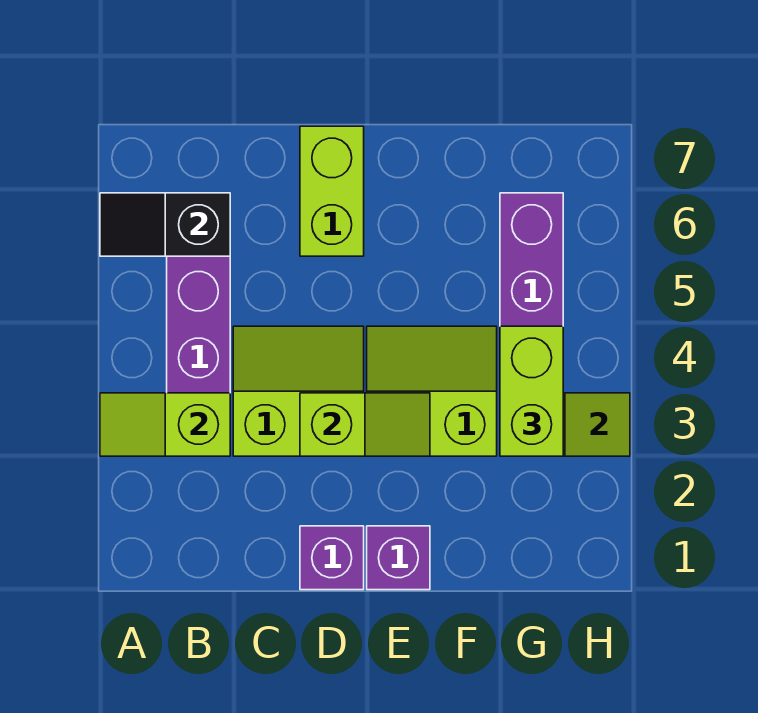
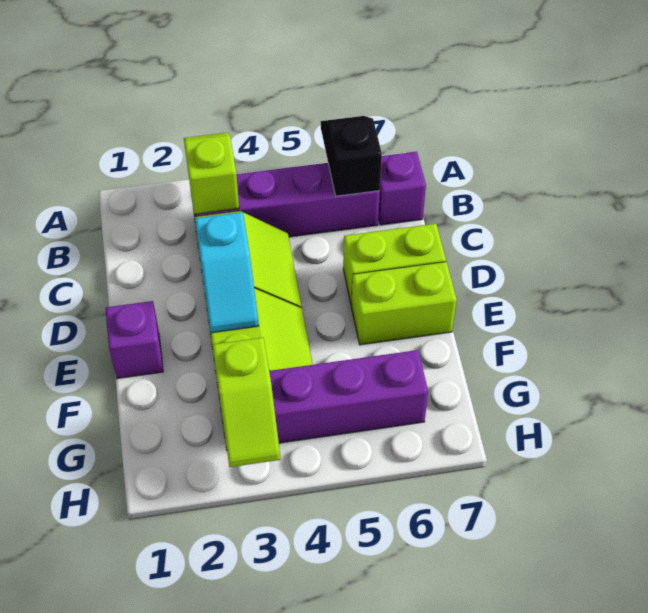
purple 1x1 brick [300,526,364,590] -> purple 1x1 brick moved to [378,152,426,225]
lime 1x2 slope [300,393,430,456] -> cyan 1x2 slope [195,212,259,333]
lime 1x2 brick [500,326,563,456] -> lime 1x2 brick moved to [351,262,457,345]

